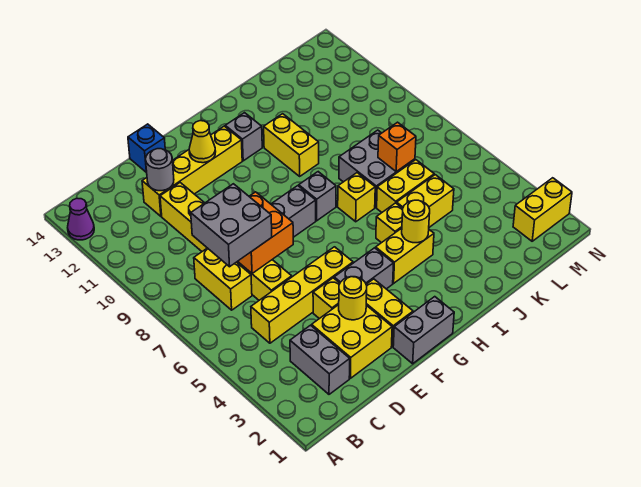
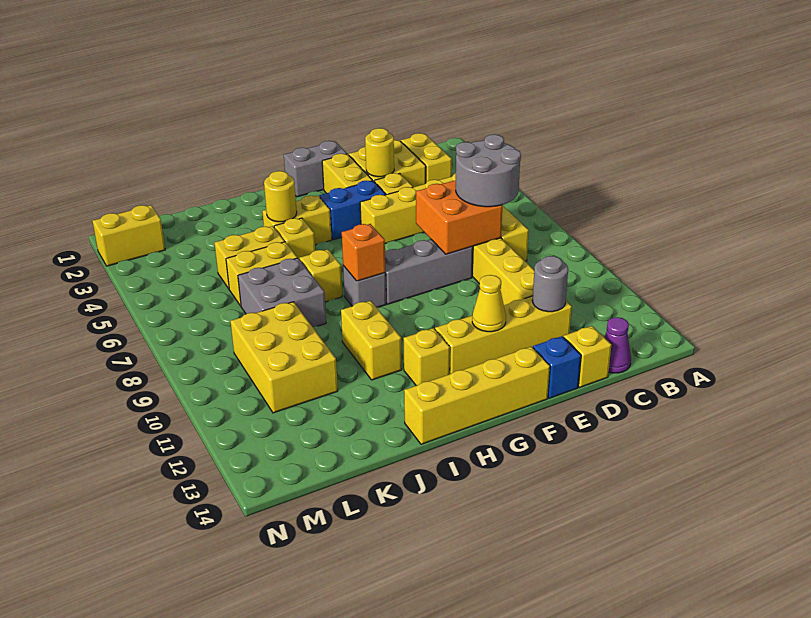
purple 1x1 cone [68,198,94,240] -> purple 1x1 cone moved to [604,317,631,373]
grey 1x2 brick [290,325,350,394] -> yellow 1x2 brick [401,133,452,182]
grey 2x2 brick [191,184,272,267] -> grey 2x2 round brick [456,135,521,207]
none -> yellow 1x1 brick [564,326,611,387]
grey 1x2 brick [334,248,393,289] -> blue 1x2 brick [319,181,386,240]
none -> yellow 1x4 brick [404,347,550,444]
grey 1x1 brick [225,113,262,161] -> yellow 1x1 brick [404,328,450,386]
orange 1x1 brick [378,122,416,172] -> orange 1x1 brick moved to [342,224,385,281]
none -> yellow 2x3 brick [230,302,338,413]

